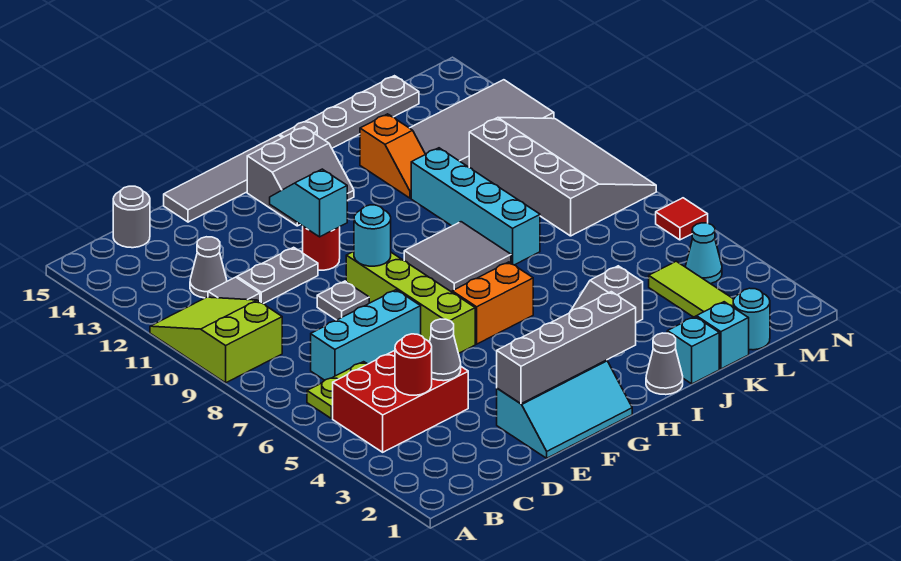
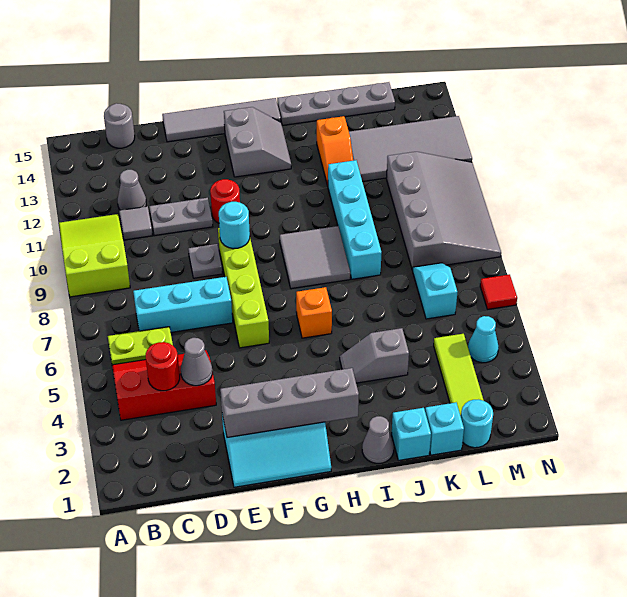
red 2x3 brick [333,351,468,452] -> red 2x3 slope [112,350,216,420]
cyan 1x2 slope [270,169,347,237] -> cyan 1x2 slope moved to [413,263,457,319]
orange 1x2 brick [452,262,533,344] -> orange 1x1 brick [296,287,332,338]
grey 2x2 slope [247,127,354,226] -> grey 2x2 slope turned to [224,107,291,177]

